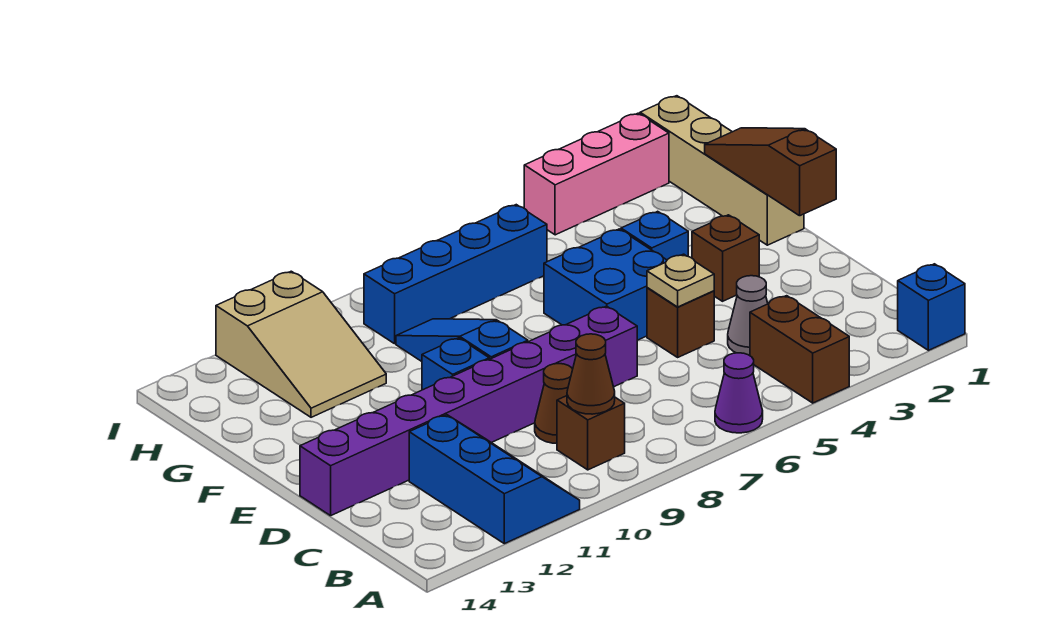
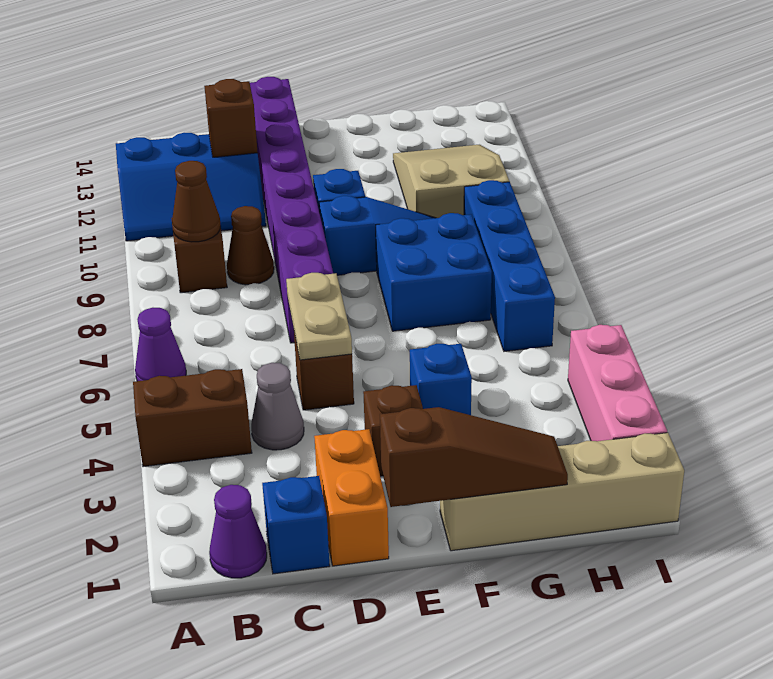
blue 1x1 brick [898,264,965,350] -> blue 1x1 brick moved to [262,476,330,574]
none -> purple 1x1 cone [209,485,267,578]
none -> brown 1x1 brick [204,79,258,157]
none -> orange 1x2 brick [314,429,389,566]
tan 1x1 plate [647,254,714,307] -> tan 1x2 plate [286,273,352,360]
blue 2x2 brick [544,229,667,340] -> blue 2x2 brick moved to [376,213,492,331]
tan 2x3 slope [216,271,386,417] -> tan 2x3 slope turned to [393,145,509,218]

